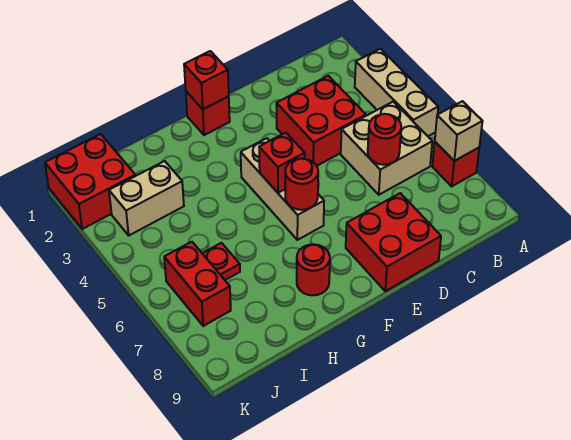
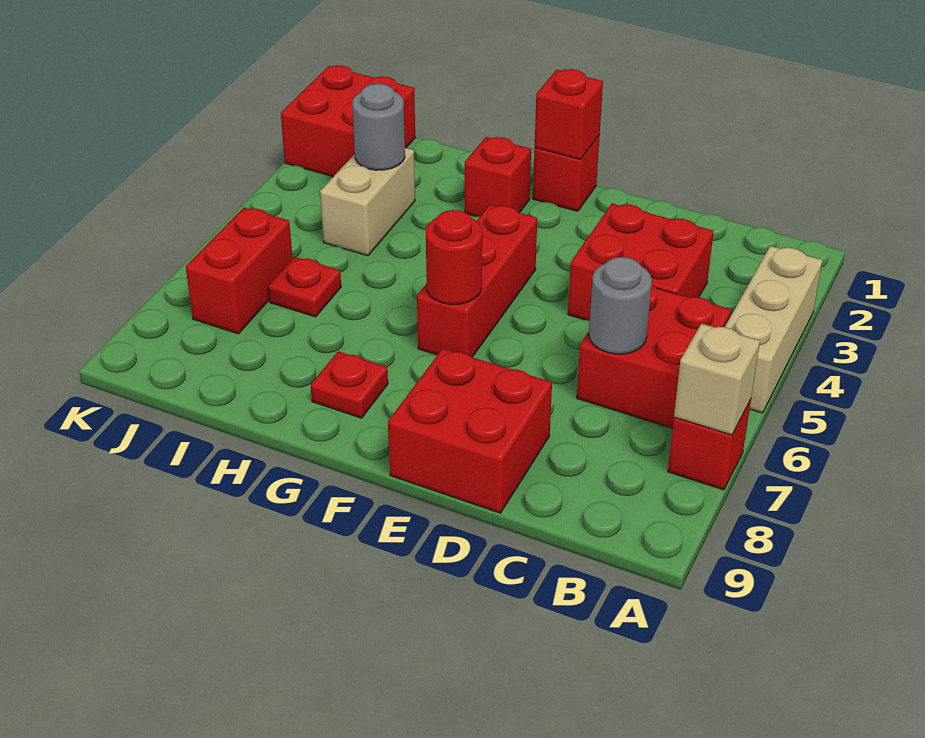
tan 2x2 brick [341,102,432,195] -> red 2x2 brick [577,285,731,428]
red 1x1 round brick [368,114,401,165] -> grey 1x1 round brick [589,257,652,354]
tan 1x3 brick [241,138,324,240] -> red 1x3 brick [417,205,537,357]
red 1x1 brick [259,133,305,193] -> red 1x1 brick moved to [465,137,531,217]
red 1x1 round brick [297,244,330,295] -> red 1x1 plate [311,351,388,418]
tan 1x2 brick [109,161,184,235] -> tan 1x2 brick turned to [320,148,415,256]
none -> grey 1x1 round brick [352,84,405,170]

